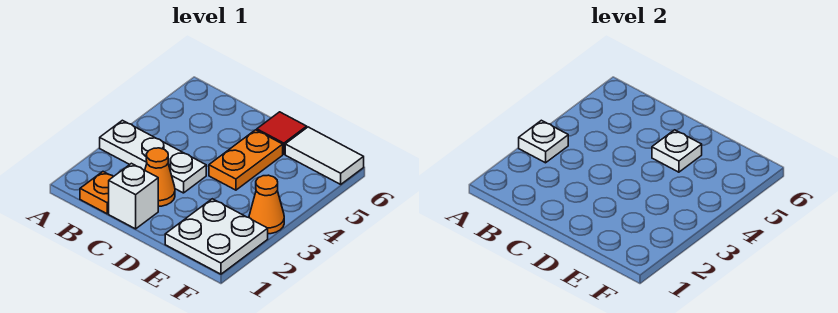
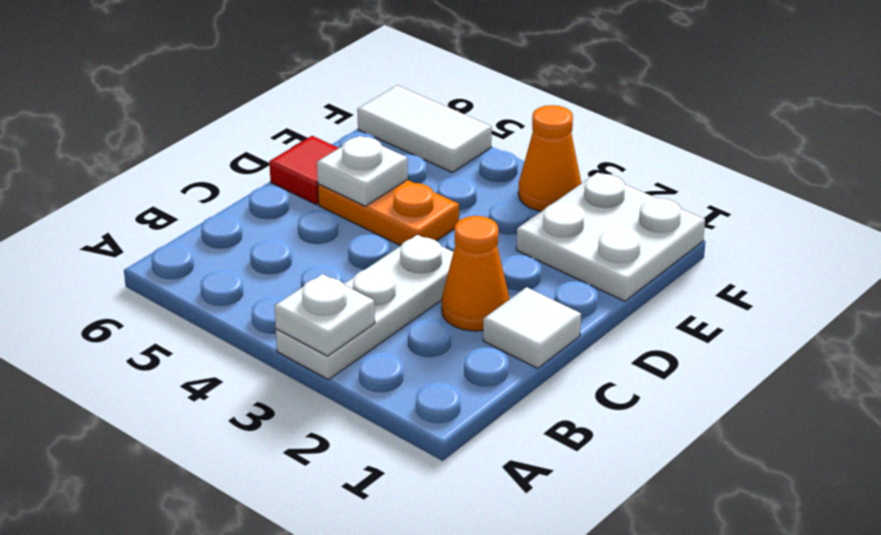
orange 1x1 plate [80,172,113,214] -> none
white 1x1 brick [109,163,158,229] -> white 1x1 tile [483,287,581,368]
white 1x2 tile [285,127,364,184] -> white 1x2 tile turned to [357,85,492,172]

